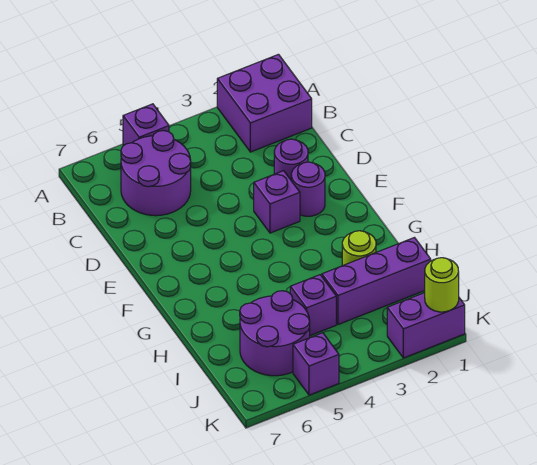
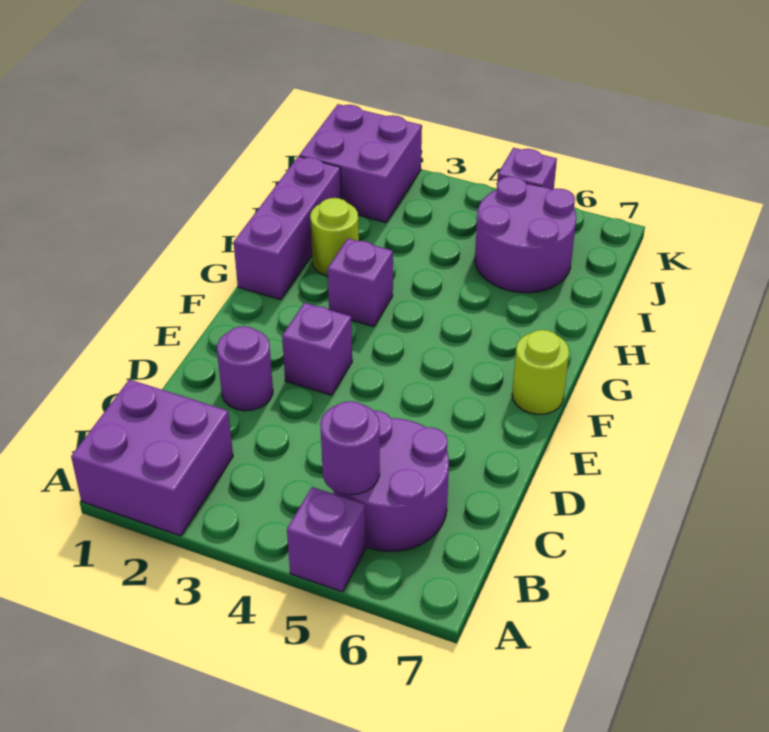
purple 1x1 round brick [291,162,325,216] -> purple 1x1 round brick moved to [320,401,380,495]
purple 1x3 brick [322,238,431,325] -> purple 1x3 brick turned to [234,156,341,300]
purple 1x1 brick [290,275,336,336] -> purple 1x1 brick moved to [328,238,393,327]
purple 1x2 brick [387,293,465,358] -> purple 2x2 brick [299,104,422,223]
lime 1x1 round brick [425,258,459,312] -> lime 1x1 round brick moved to [512,330,569,414]

